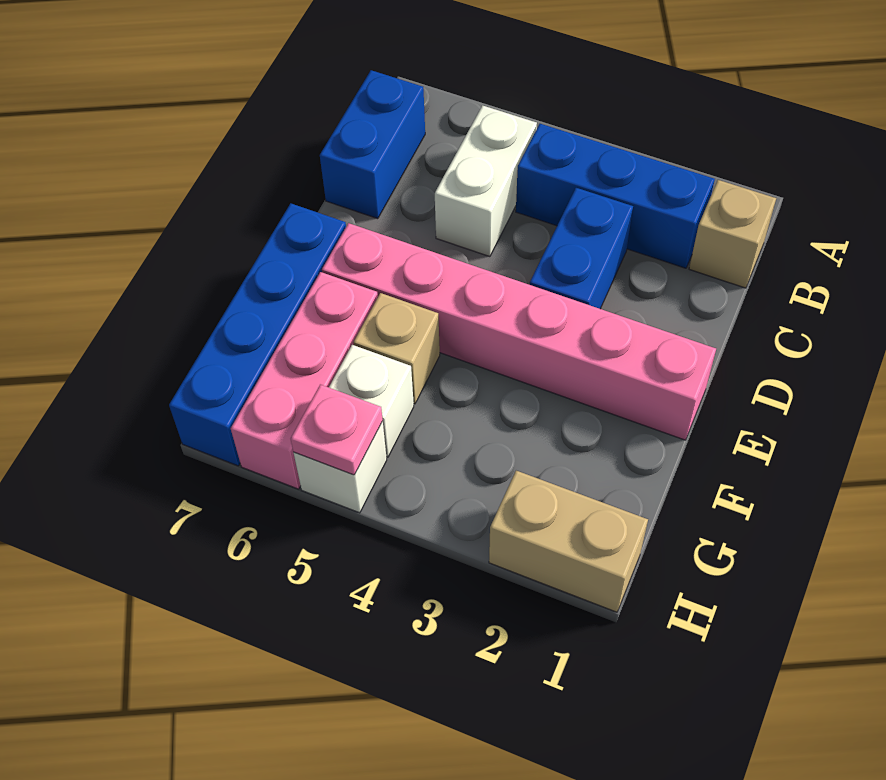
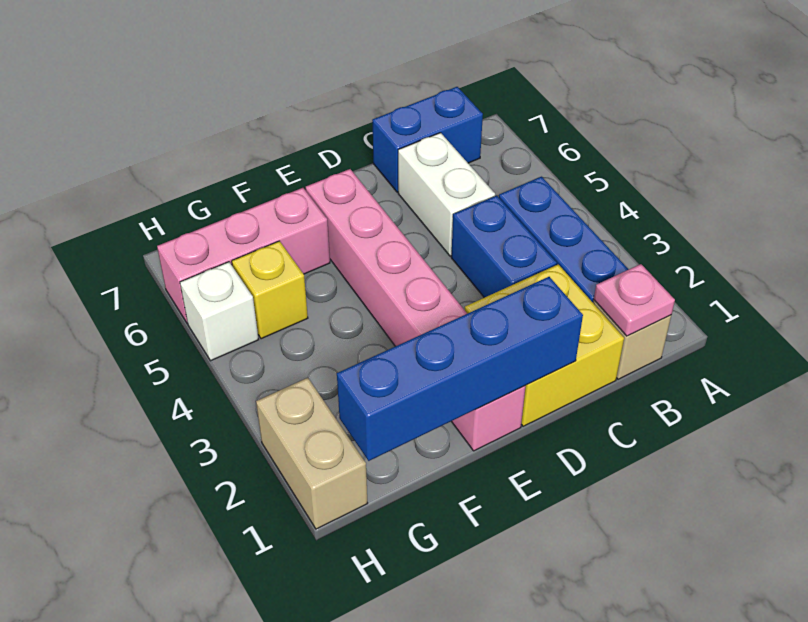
white 1x2 brick [435,105,537,257] -> white 1x2 brick turned to [398,133,495,256]
none -> yellow 2x2 brick [465,264,624,426]
blue 1x2 brick [530,188,633,309] -> blue 1x2 brick turned to [451,195,557,298]
blue 1x4 brick [169,203,346,466] -> blue 1x4 brick moved to [337,277,583,461]
tan 1x1 brick [353,293,440,404] -> none
white 1x1 brick [329,345,414,457] -> yellow 1x1 brick [232,241,308,339]
pink 1x1 plate [291,384,383,475] -> pink 1x1 plate moved to [594,264,675,336]

